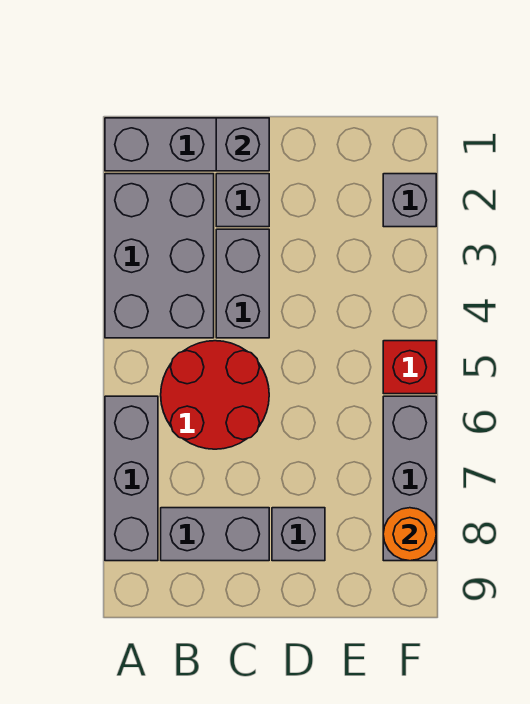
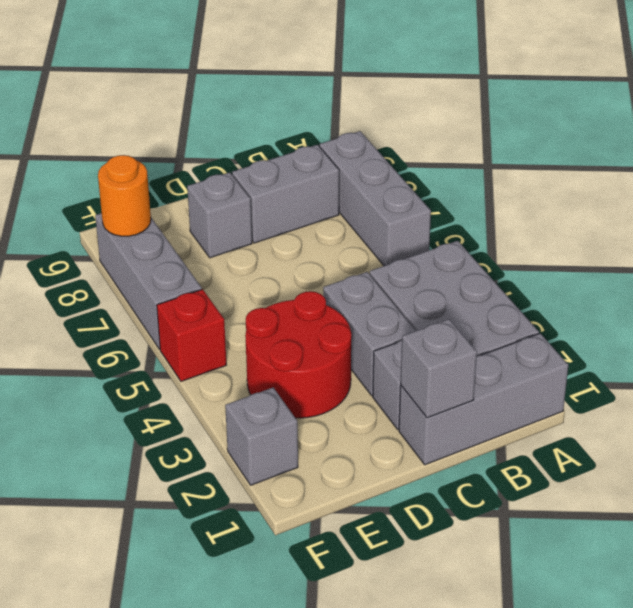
red 2x2 round brick [161,341,269,449] -> red 2x2 round brick moved to [245,291,351,418]

